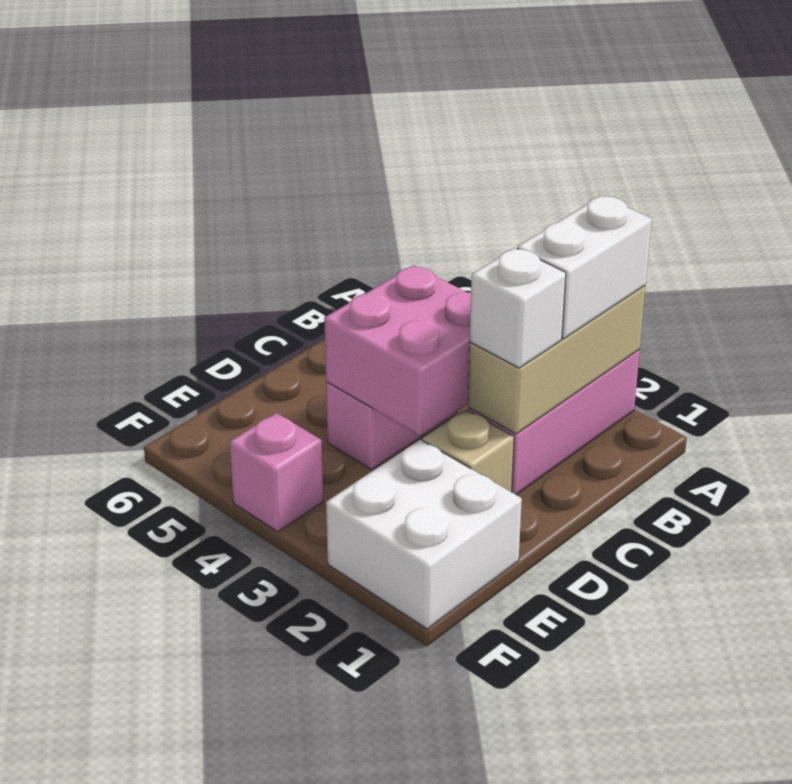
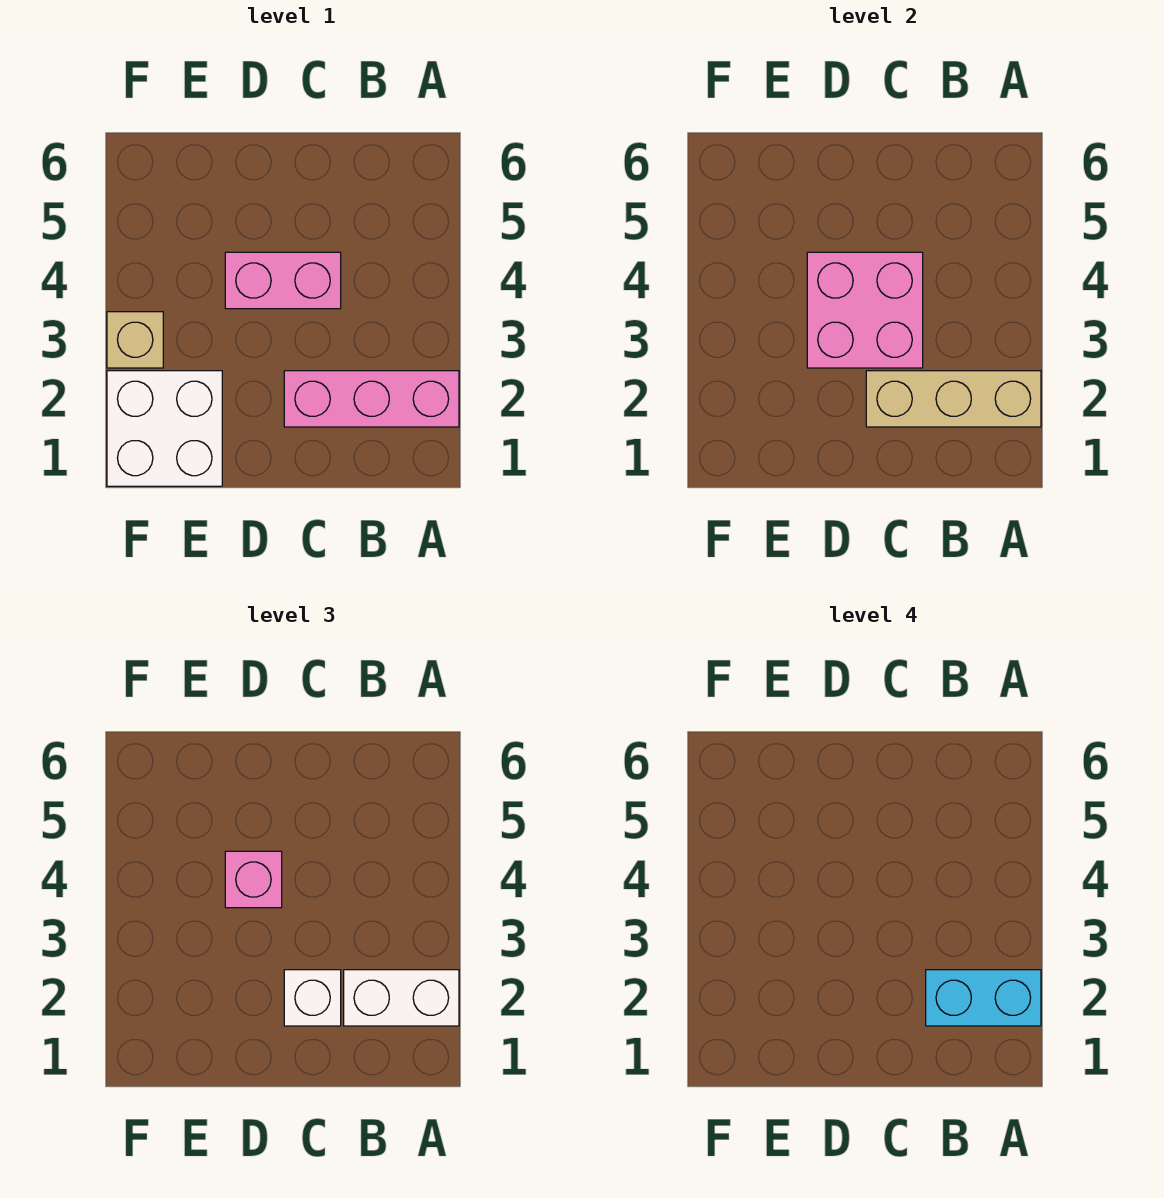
none -> cyan 1x2 brick [926,970,1041,1026]
tan 1x1 brick [423,409,514,492] -> tan 1x1 brick moved to [107,312,163,368]
pink 1x1 brick [230,413,323,532] -> pink 1x1 brick moved to [225,851,282,908]

